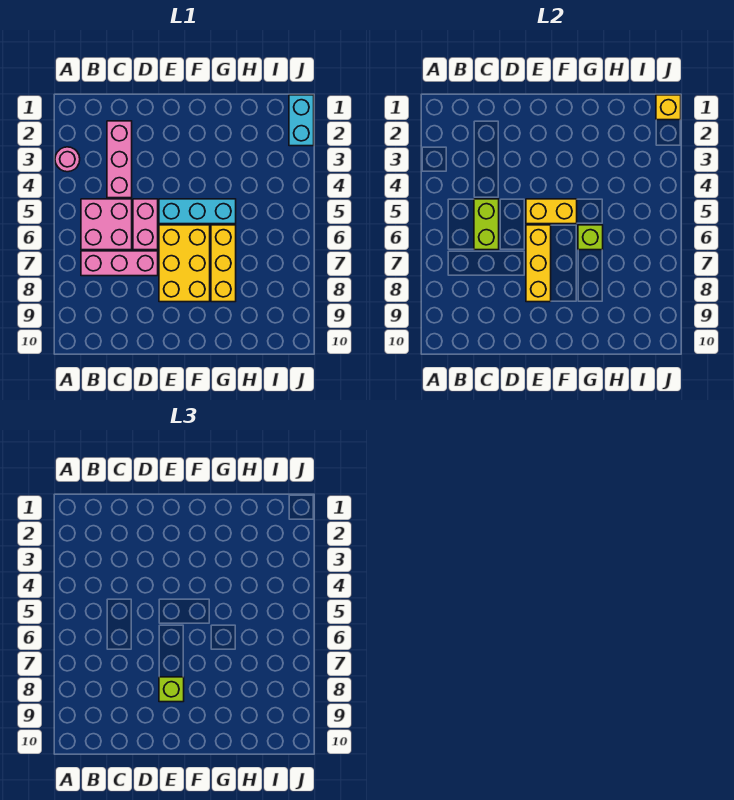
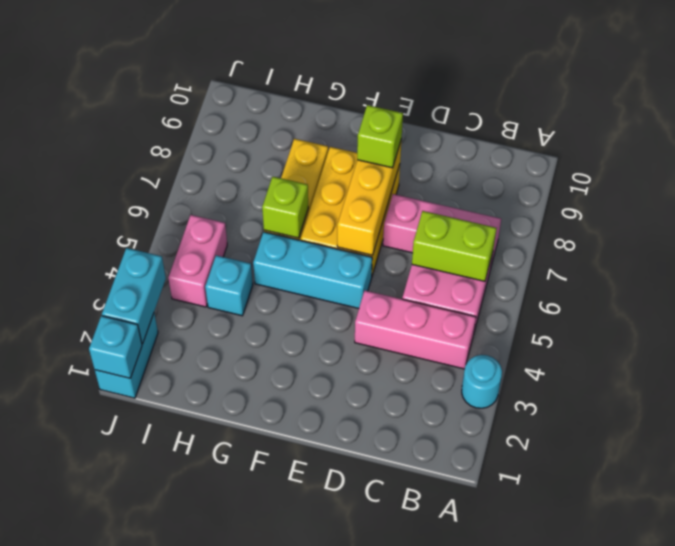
pink 1x1 round brick [55,147,80,172] -> cyan 1x1 round brick [462,355,502,408]
pink 1x3 brick [107,121,132,198] -> pink 1x3 brick turned to [355,291,476,369]
lime 1x2 brick [474,199,499,250] -> lime 1x2 brick turned to [412,211,496,281]
pink 1x2 brick [133,199,158,250] -> pink 1x2 brick moved to [168,215,227,307]
yellow 1x2 brick [526,199,577,224] -> none
none -> cyan 1x1 brick [205,255,253,316]
yellow 1x1 brick [656,95,681,120] -> cyan 1x1 brick [89,316,142,378]
none -> cyan 1x2 brick [102,248,166,344]

